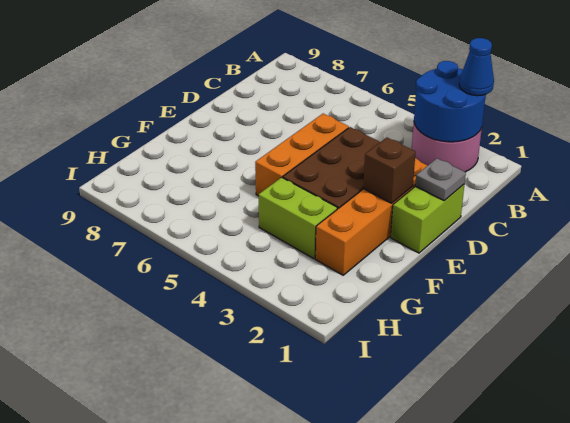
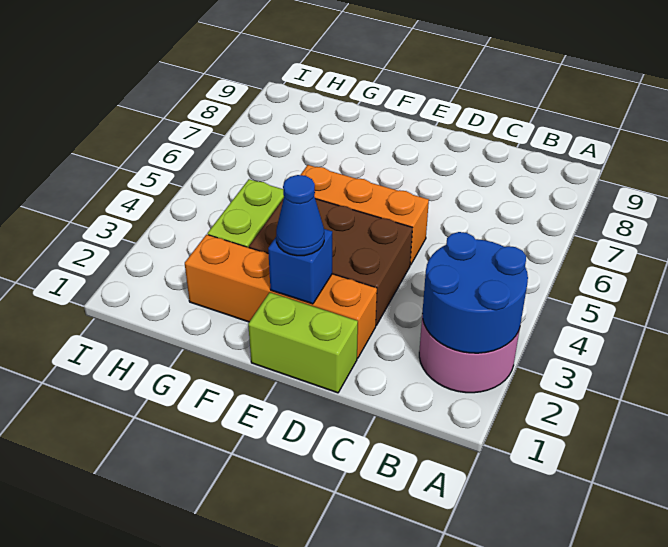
blue 1x1 cone [459,38,494,96] -> blue 1x1 cone moved to [276,175,324,256]
grey 1x1 plate [415,158,466,201] -> none
brown 1x1 brick [363,138,416,203] -> blue 1x1 brick [268,229,332,304]

